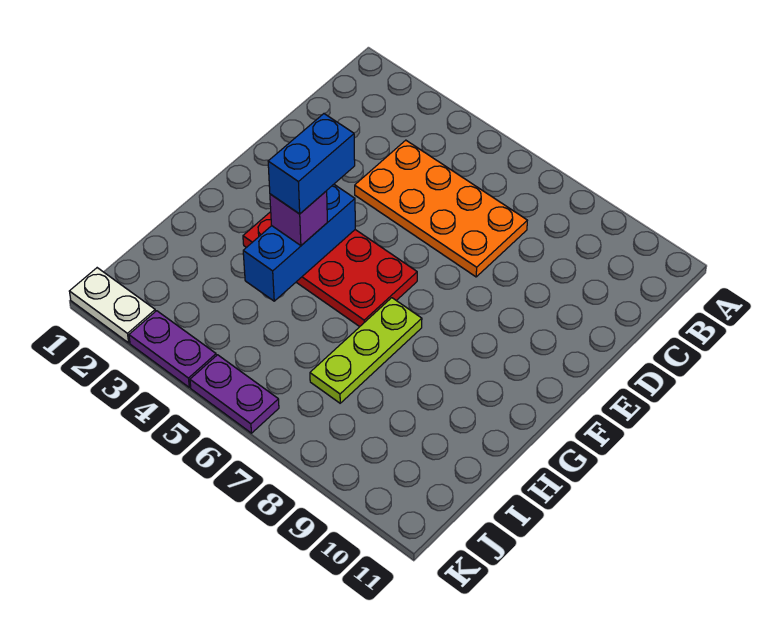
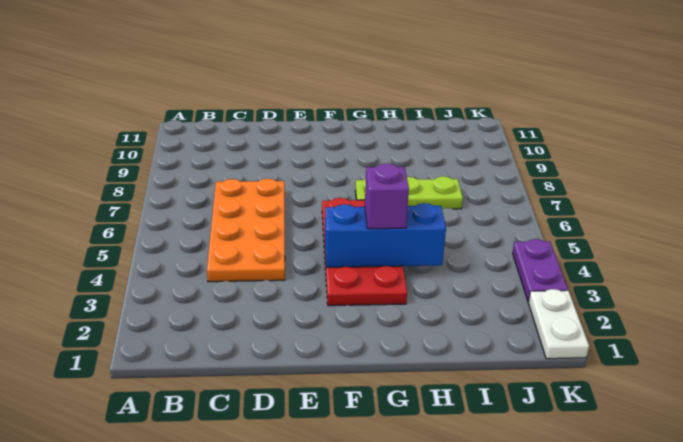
blue 1x2 brick [268,114,355,214] -> none
purple 1x2 plate [190,355,279,433] -> none

